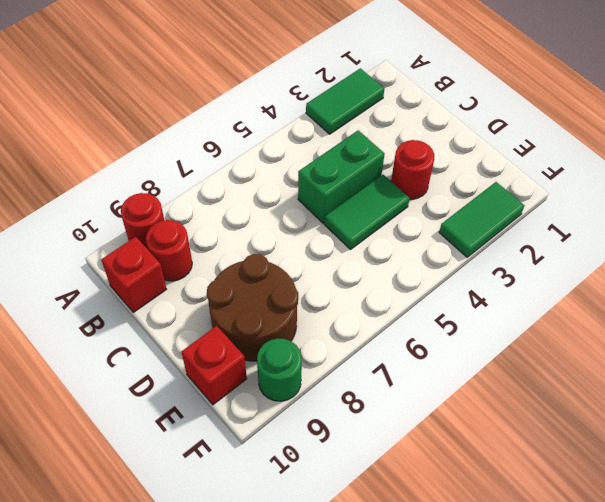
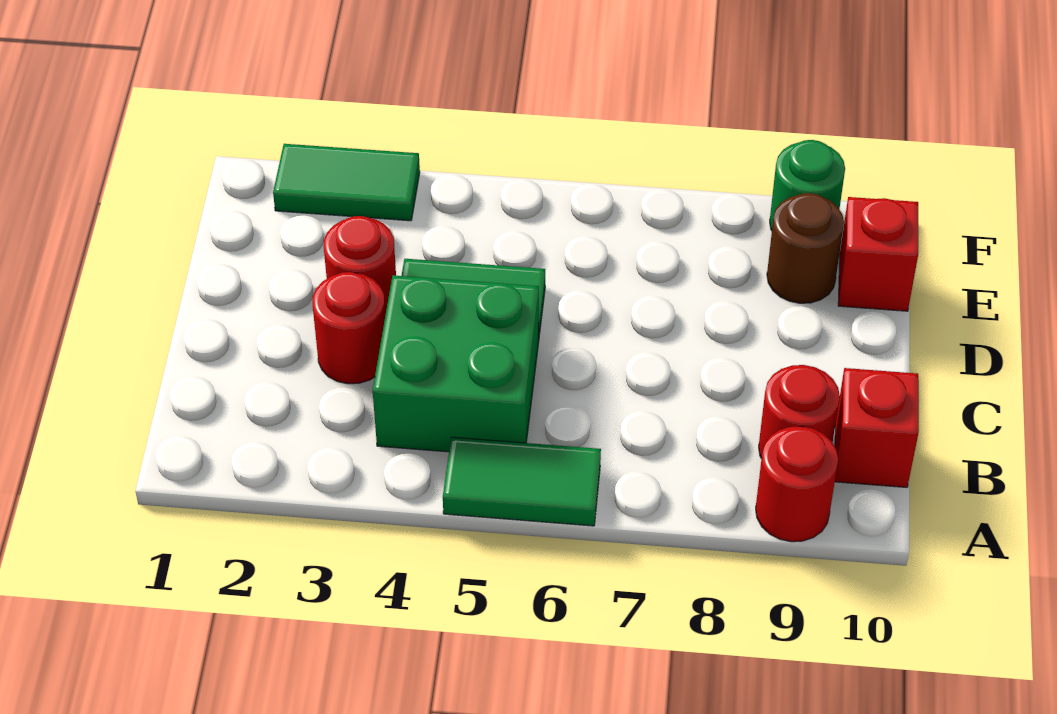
green 1x2 tile [306,68,384,134] -> green 1x2 tile moved to [443,437,601,526]
none -> red 1x1 round brick [313,272,385,384]
green 1x2 brick [298,130,384,223] -> green 2x2 brick [373,275,539,452]
brown 2x2 round brick [207,254,298,361] -> brown 1x1 round brick [767,193,844,303]

